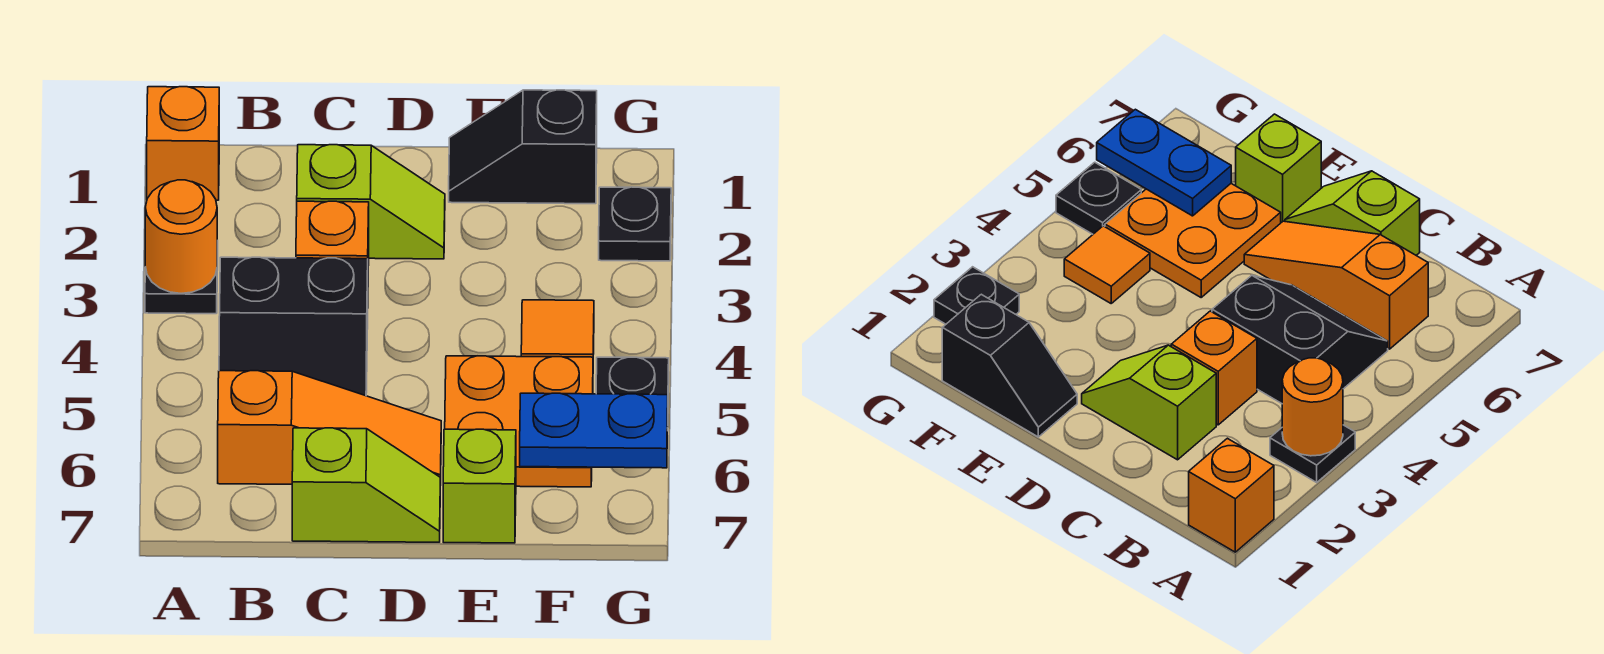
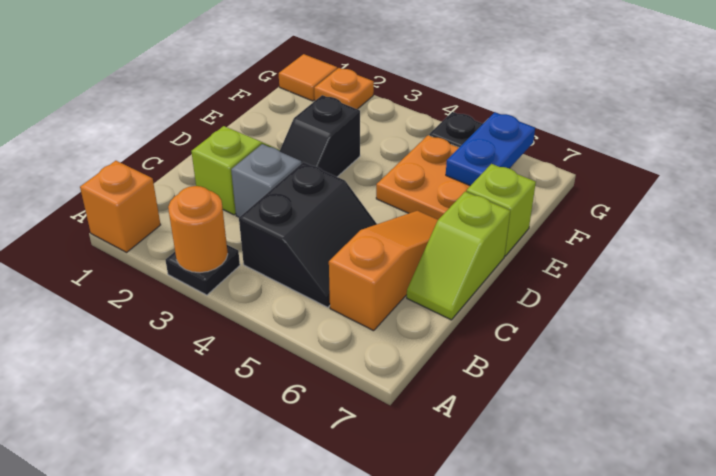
orange 1x1 brick [296,201,369,266] -> grey 1x1 brick [231,144,301,217]
lime 1x2 slope [292,428,440,542] -> lime 1x2 slope turned to [407,192,510,320]
black 1x2 slope [449,90,597,204] -> black 1x2 slope moved to [280,95,360,177]
orange 1x1 tile [521,300,594,357] -> orange 1x1 tile moved to [279,54,337,101]
black 1x1 plate [599,187,671,261] -> orange 1x1 plate [314,68,374,109]

